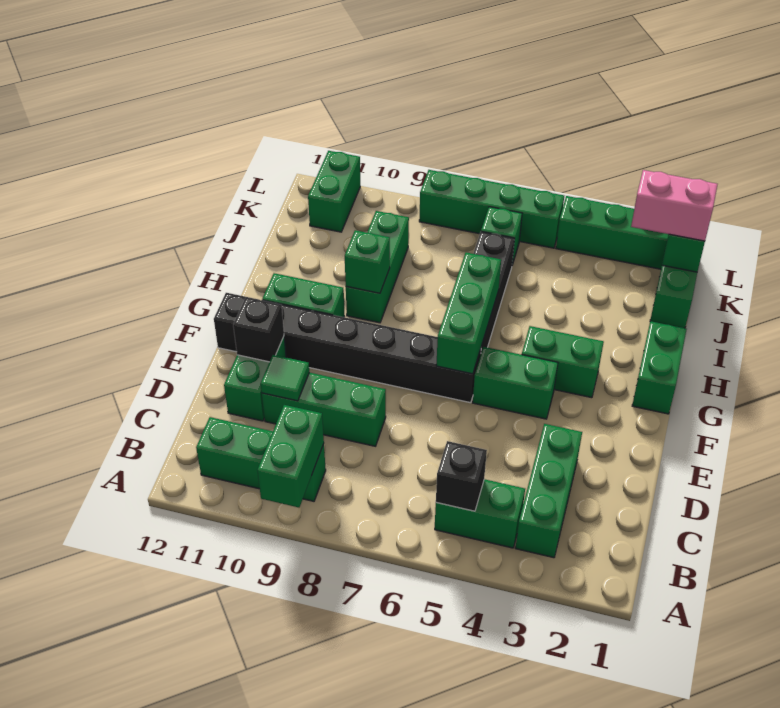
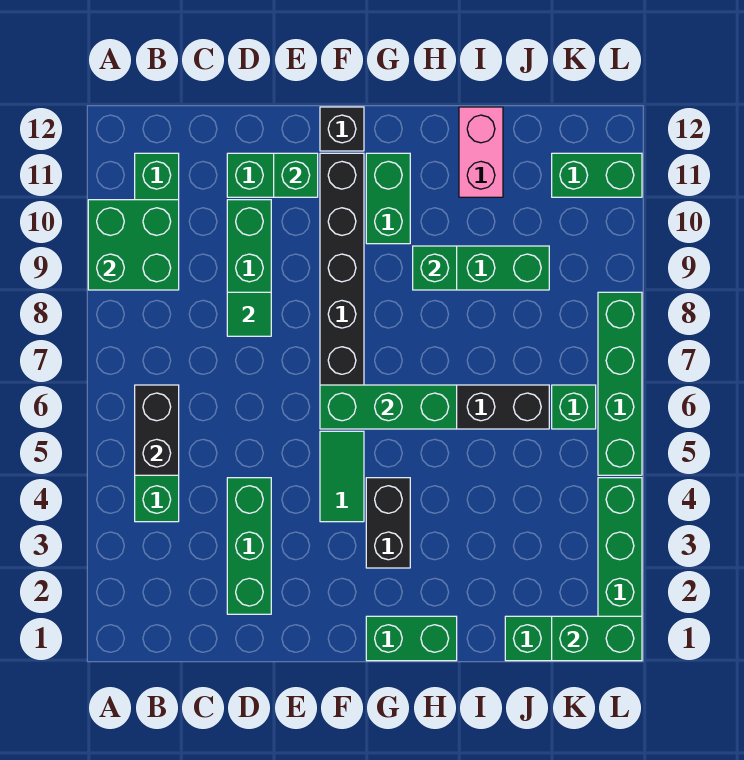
green 1x2 brick [257,405,324,507] -> green 2x2 brick [88,200,179,290]
green 1x3 brick [516,424,582,558] -> green 1x3 brick turned to [227,478,271,614]
black 1x1 brick [436,441,487,511] -> black 1x2 brick [135,385,179,475]
green 1x1 tile [261,355,309,401] -> green 1x1 tile moved to [227,292,271,336]
black 1x1 brick [233,297,284,362] -> green 1x1 brick [274,153,318,197]
green 1x2 brick [473,347,558,419] -> green 1x2 tile [320,431,364,522]
green 1x2 brick [522,326,604,398] -> black 1x2 brick [366,478,410,568]
pink 1x2 brick [631,170,718,241] -> pink 1x2 brick moved to [459,107,503,197]

